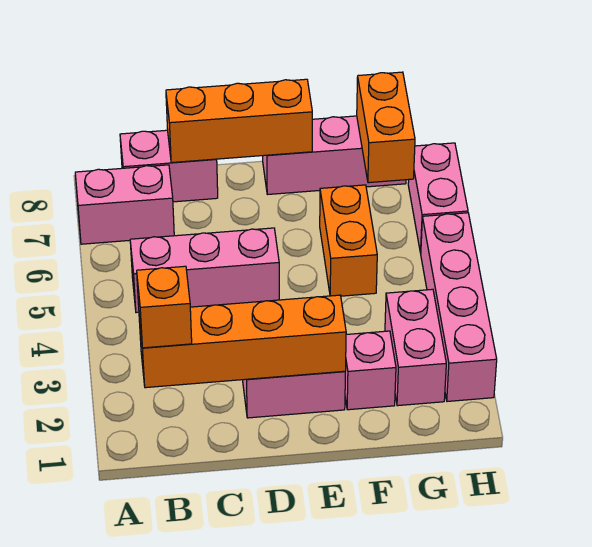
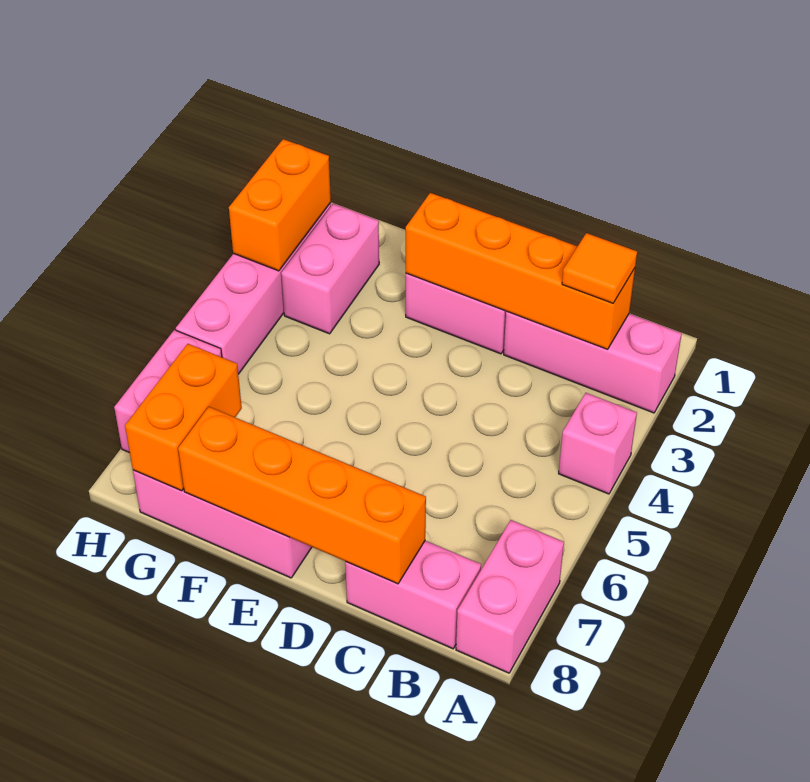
pink 1x2 brick [75,165,174,244] -> pink 1x2 brick turned to [456,520,564,673]
orange 1x1 brick [137,266,192,348] -> orange 1x1 tile [562,233,637,303]
pink 1x3 brick [130,228,279,313] -> pink 1x3 brick moved to [504,312,682,413]
orange 1x3 brick [166,79,312,163] -> orange 1x4 brick [178,407,426,584]
pink 1x1 brick [345,331,396,410] -> pink 1x1 brick moved to [559,393,637,494]
orange 1x2 brick [320,185,377,296] -> orange 1x2 brick moved to [229,139,331,271]

